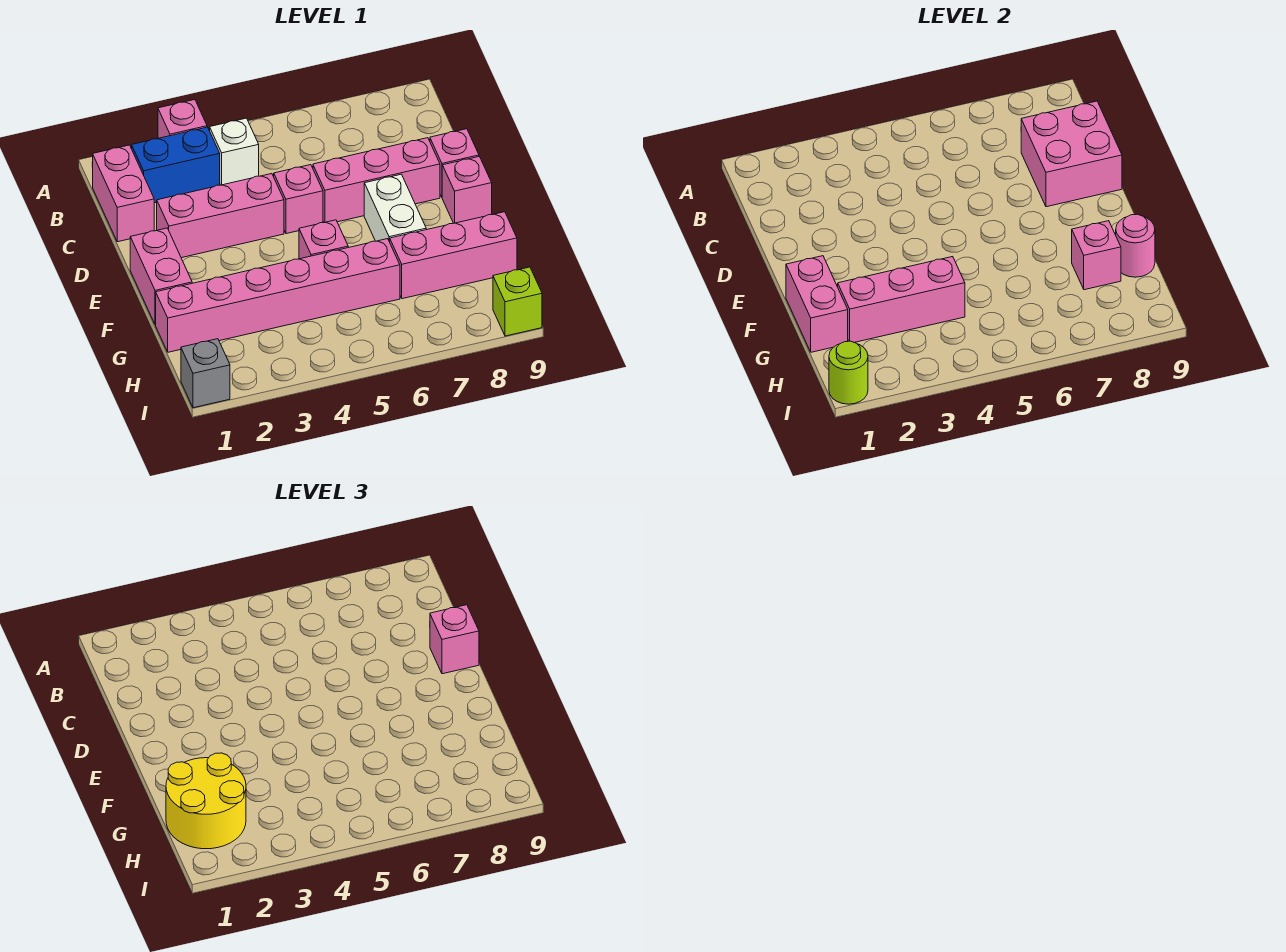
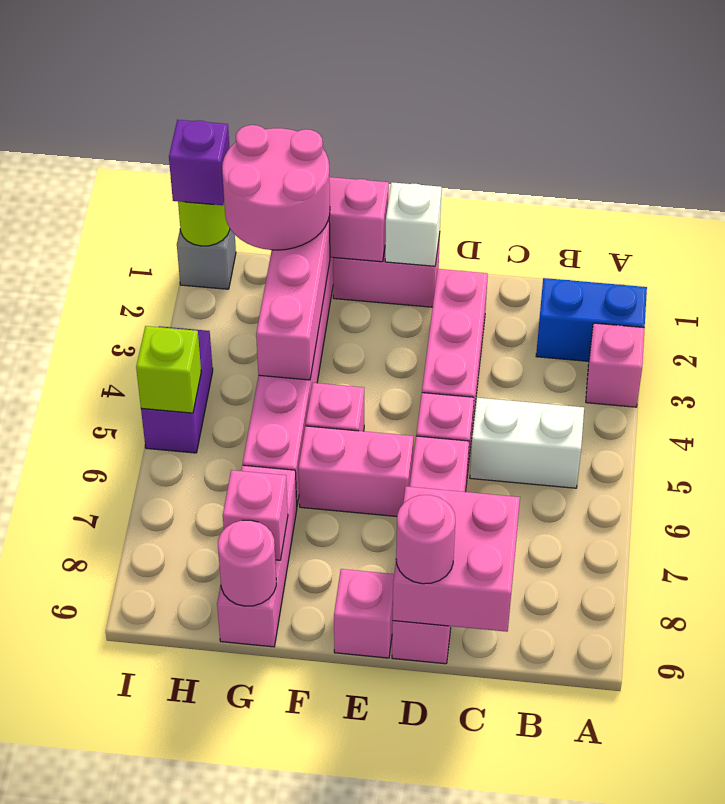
pink 1x2 brick [93,145,154,242] -> pink 1x2 brick moved to [298,426,413,516]
blue 1x2 brick [132,127,220,203] -> blue 1x2 brick turned to [536,278,647,361]
white 1x1 brick [210,118,259,185] -> white 1x1 brick moved to [385,182,442,266]
pink 1x1 brick [430,605,479,674] -> pink 1x1 round brick [396,495,455,584]
white 1x2 brick [364,174,426,242] -> white 1x2 brick moved to [470,398,584,488]
yellow 2x2 round brick [166,753,246,849] -> pink 2x2 round brick [222,125,330,250]
none -> purple 1x1 brick [169,120,229,205]
none -> purple 1x2 brick [141,326,213,453]
lime 1x1 brick [493,267,542,336] -> lime 1x1 brick moved to [136,326,201,413]

